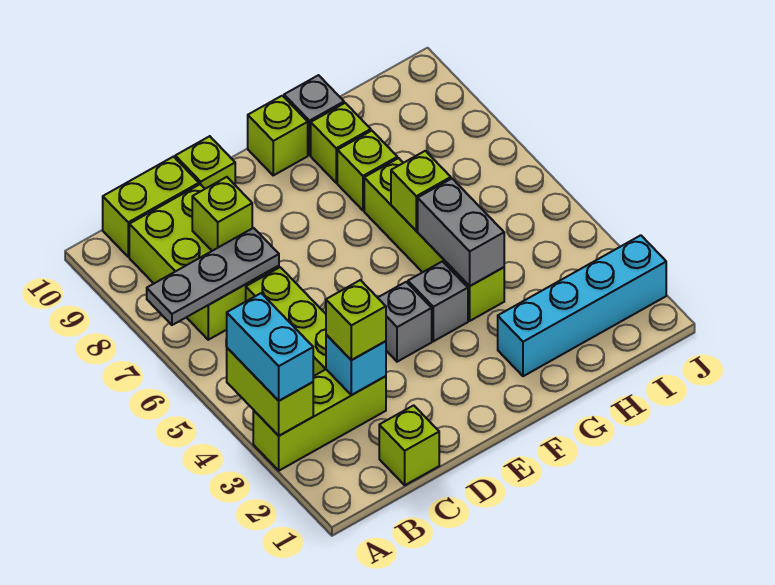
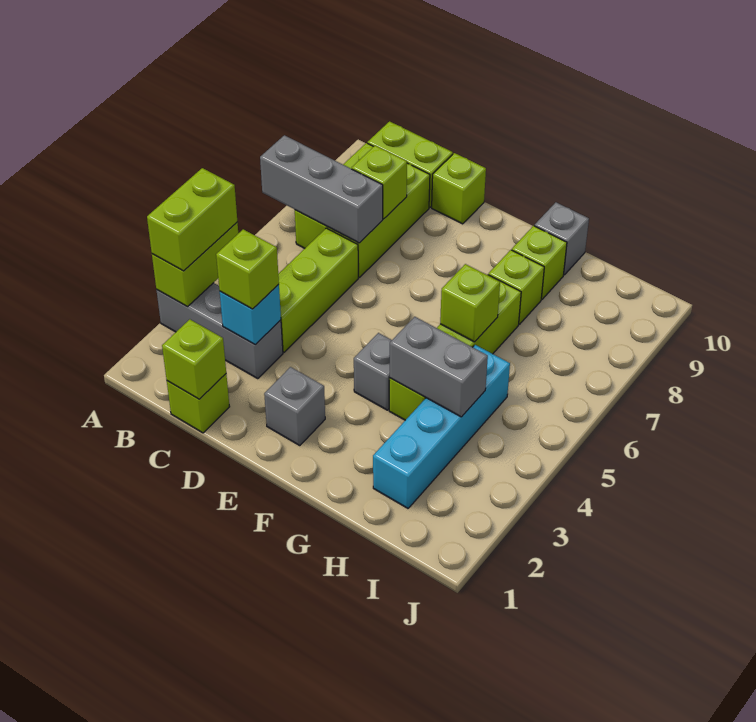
lime 1x3 brick [253,370,386,471] -> grey 1x3 brick [157,283,283,379]
cyan 1x2 brick [227,293,313,401] -> lime 1x2 brick [147,168,237,271]
grey 1x3 plate [147,228,279,325] -> grey 1x3 brick [260,135,383,243]
grey 1x1 brick [378,282,432,362] -> grey 1x1 brick moved to [264,367,325,446]
lime 1x1 brick [248,96,308,175] -> lime 1x1 brick moved to [162,319,226,399]
cyan 1x4 brick [498,235,666,376] -> cyan 1x4 brick turned to [373,345,510,508]
grey 1x2 brick [418,179,504,286] -> grey 1x2 brick turned to [390,317,488,417]

